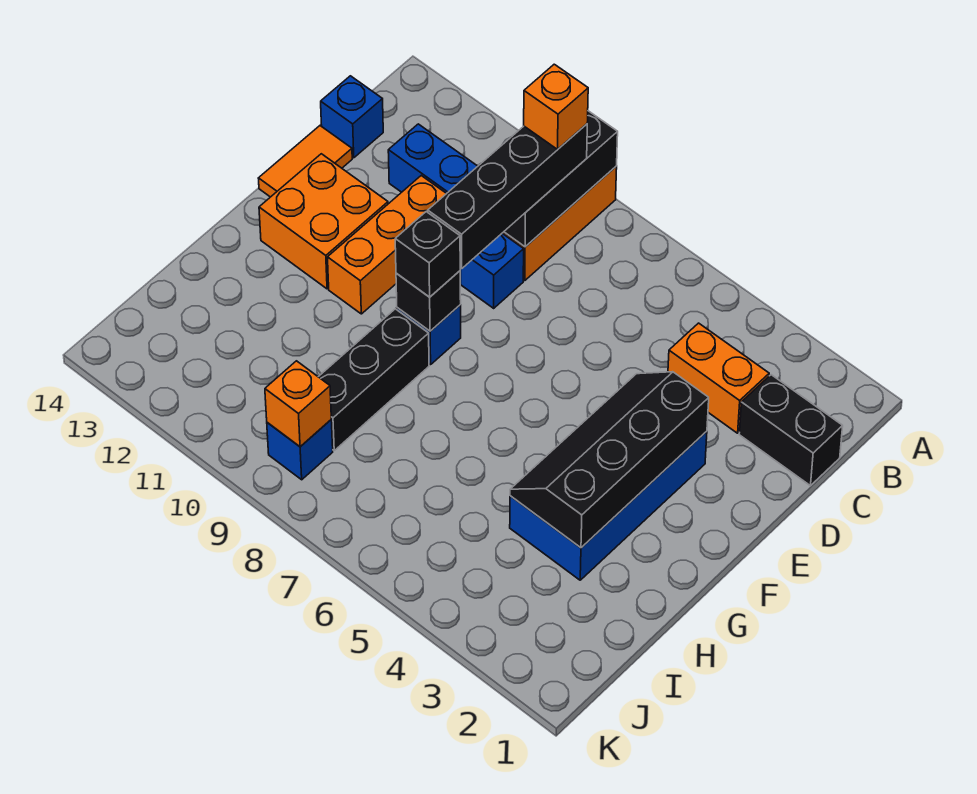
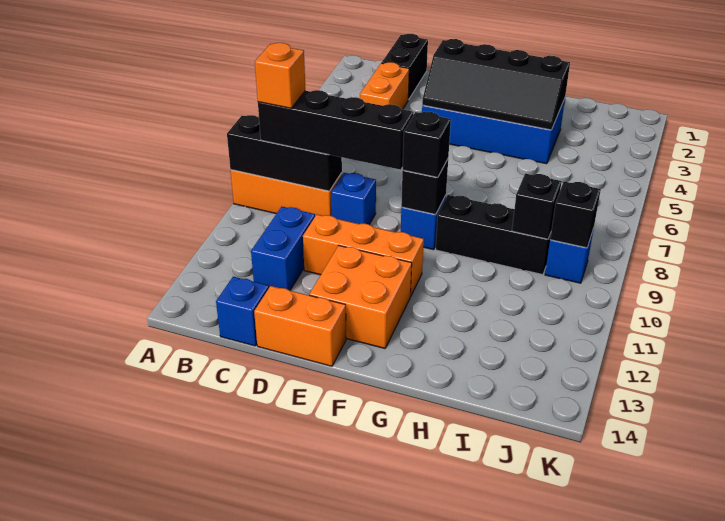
orange 1x2 tile [258,126,352,197] -> orange 1x2 brick [254,286,346,366]
none -> black 1x1 brick [512,174,562,239]
orange 1x1 brick [265,361,331,447] -> black 1x1 brick [550,182,601,248]

